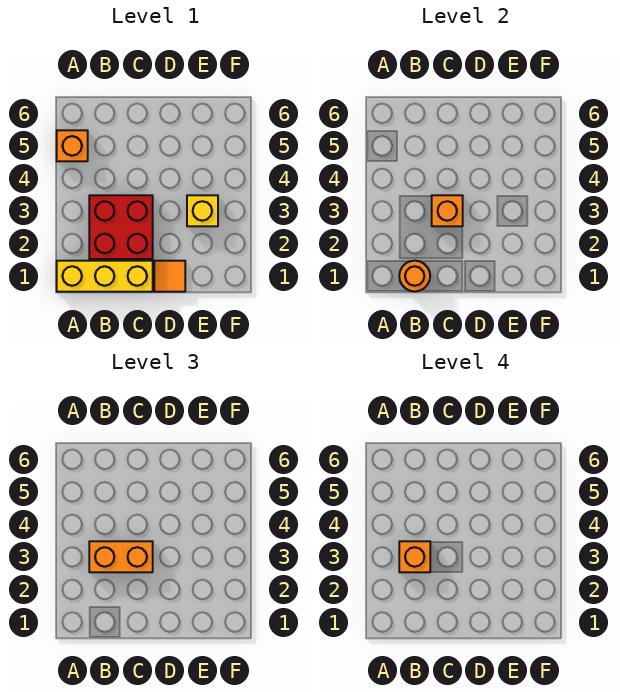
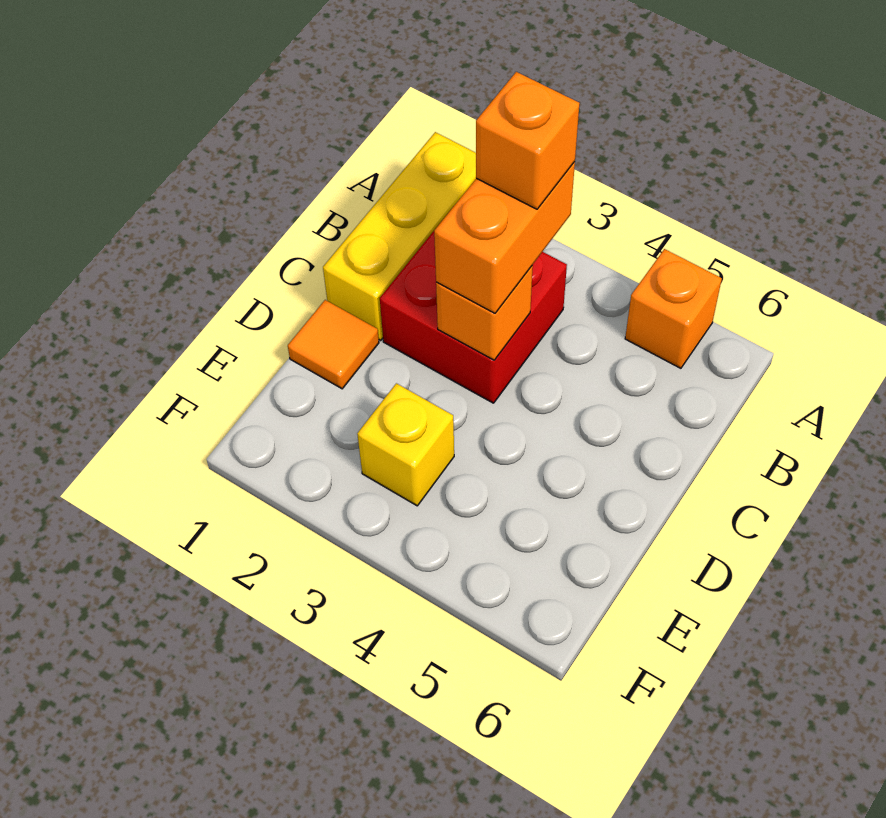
orange 1x1 round brick [399,261,430,292] -> none

